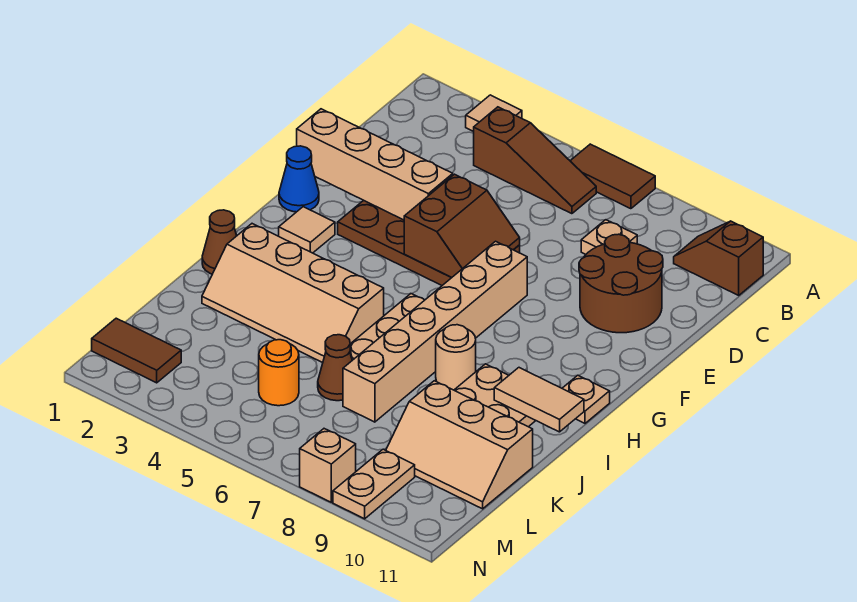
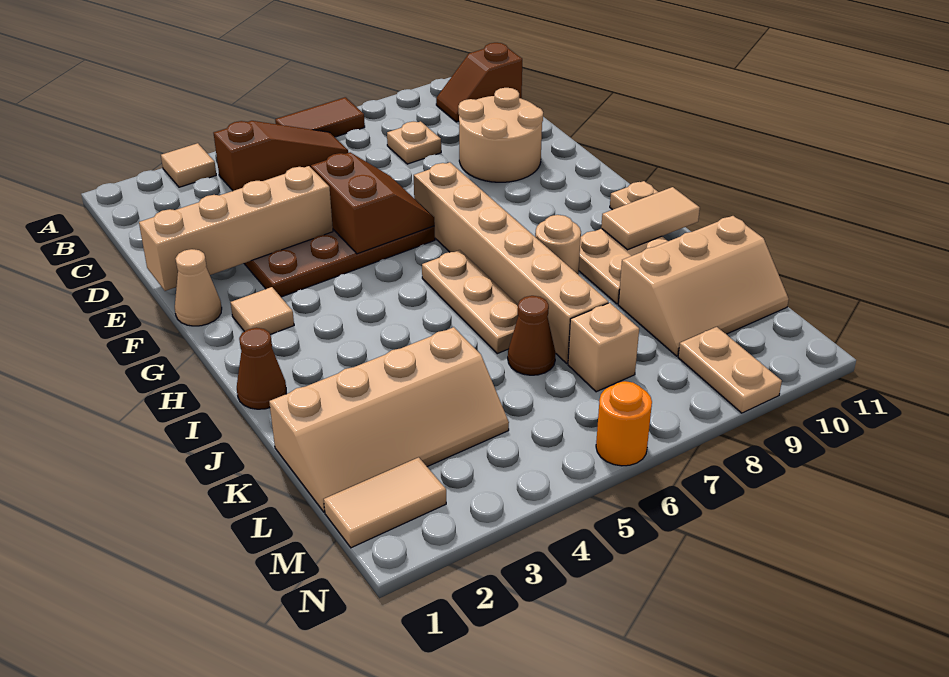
brown 2x2 round brick [579,234,663,333] -> tan 2x2 round brick [458,88,543,182]
blue 1x1 cone [279,146,319,212] -> tan 1x1 cone [175,249,222,326]
tan 2x4 slope [202,224,384,363] -> tan 2x4 slope moved to [269,327,509,512]
orange 1x1 round brick [259,340,299,406] -> orange 1x1 round brick moved to [596,381,652,466]
brown 1x2 tile [92,318,181,383] -> tan 1x2 tile [324,457,446,548]
tan 1x1 brick [300,429,356,502] -> tan 1x1 brick moved to [568,303,639,392]

